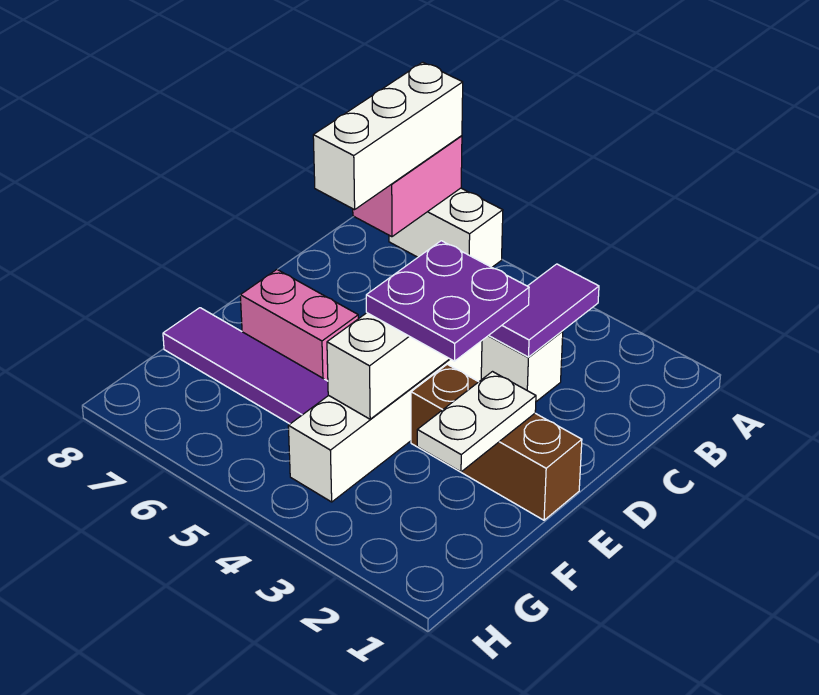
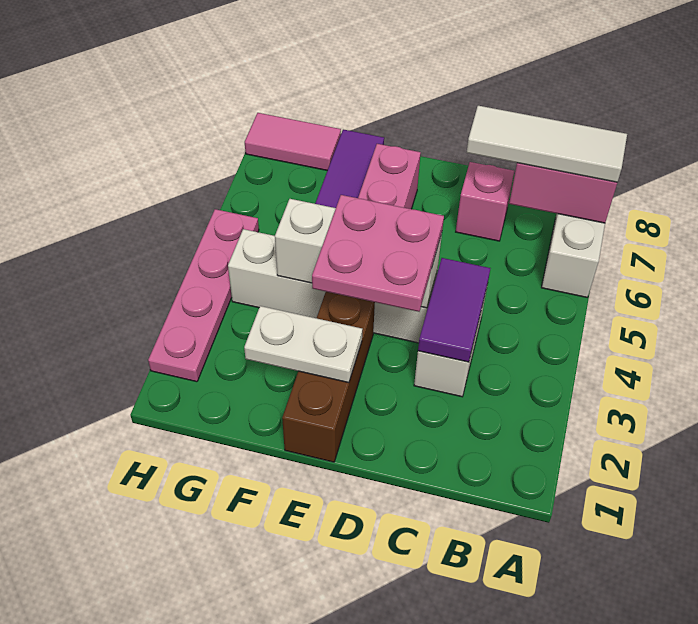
white 1x3 brick [313,62,463,210] -> white 1x3 tile [466,106,627,182]
purple 1x2 tile [489,264,599,357] -> purple 1x2 tile turned to [418,258,491,362]
none -> pink 1x1 brick [456,162,514,241]
purple 2x2 plate [366,241,529,361] -> pink 2x2 plate [312,195,444,312]
none -> pink 1x2 tile [245,113,341,171]
none -> pink 1x4 plate [148,209,259,382]

